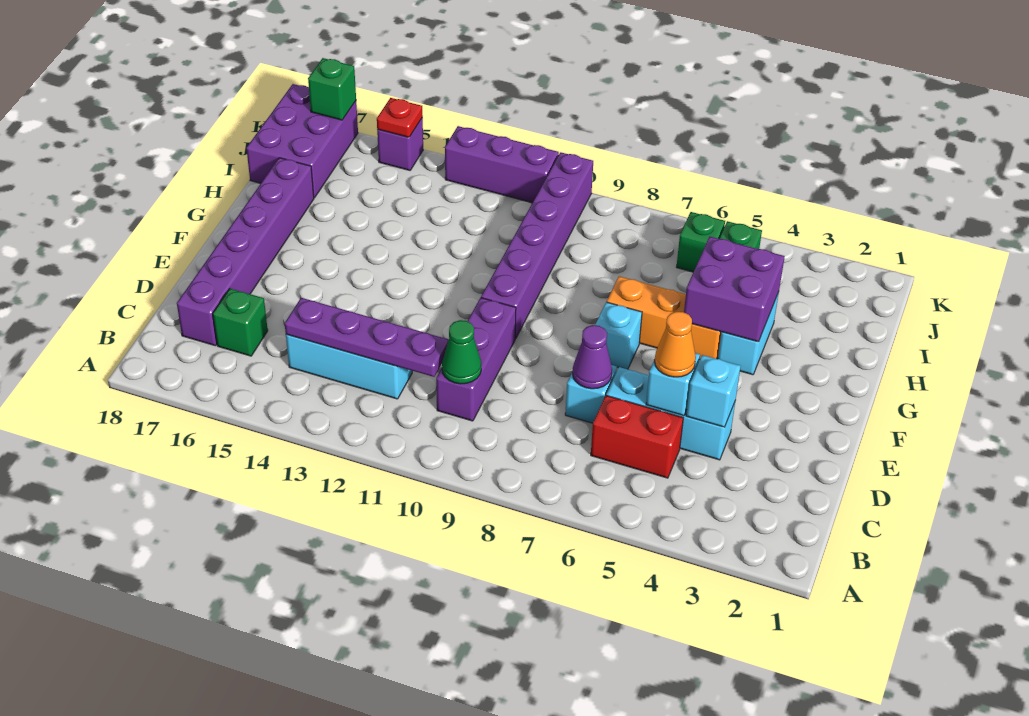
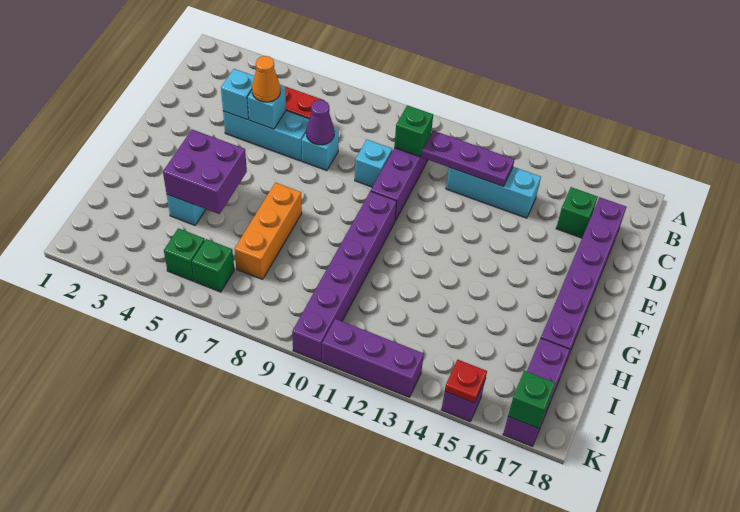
green 1x1 cone [442,320,481,384] -> green 1x1 brick [394,105,433,157]
purple 1x4 plate [285,298,449,377] -> purple 1x3 plate [422,131,515,187]
cyan 1x1 brick [595,302,642,369] -> cyan 1x1 brick moved to [355,140,392,187]
orange 1x3 brick [607,276,721,360] -> orange 1x3 brick turned to [235,183,302,279]
purple 2x3 brick [246,84,358,198] -> purple 1x3 brick [503,338,570,447]

